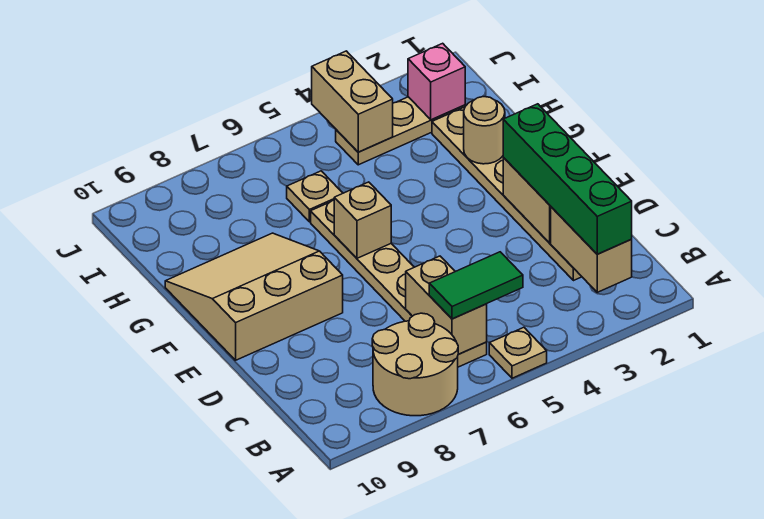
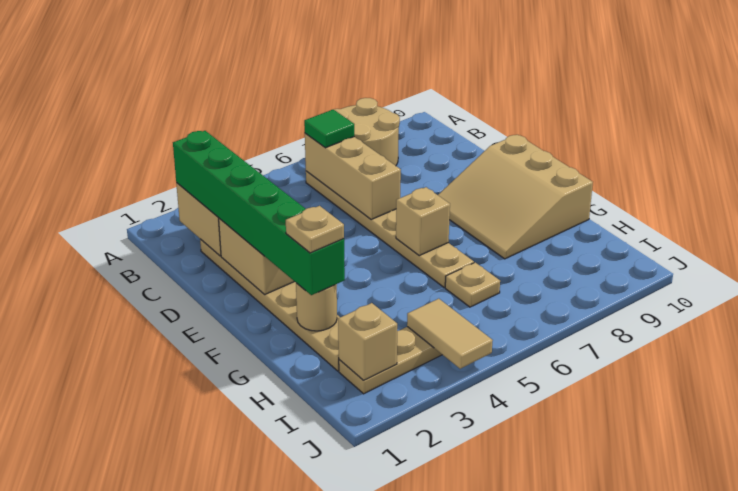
tan 1x1 plate [489,327,547,378] -> tan 1x1 plate moved to [286,206,344,253]
green 1x4 brick [503,104,632,254] -> green 1x6 brick [173,131,345,295]
green 1x2 tile [429,252,523,319] -> green 1x1 tile [304,109,354,148]
tan 1x2 brick [406,256,487,354] -> tan 1x3 brick [305,133,401,219]
tan 3x3 slope [165,233,343,360] -> tan 3x3 slope turned to [438,135,593,259]
pink 1x1 brick [408,43,465,120] -> tan 1x1 brick [338,303,397,380]
tan 1x2 brick [312,51,393,152] -> tan 1x2 tile [407,299,493,369]

